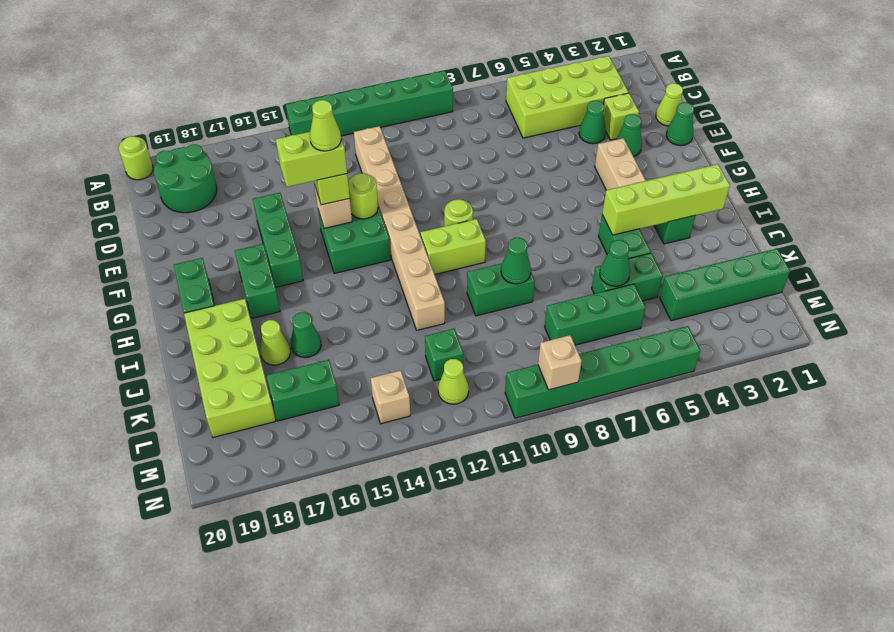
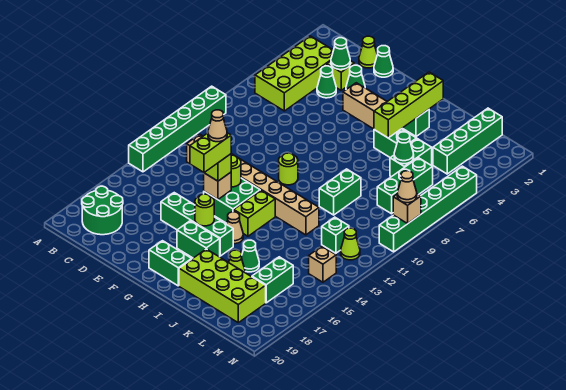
lime 1x1 round brick [119,136,153,180] -> lime 1x1 round brick moved to [195,194,214,226]
green 1x3 brick [253,193,303,287] -> green 1x4 brick [161,193,233,256]
lime 1x1 cone [310,100,341,151] -> tan 1x1 cone [208,110,227,142]
lime 1x2 brick [420,219,486,274] -> lime 1x2 brick moved to [234,190,275,236]
none -> tan 1x1 cone [227,212,243,244]
green 1x1 cone [501,238,531,284] -> green 1x1 cone moved to [331,38,350,70]
none -> tan 1x1 cone [397,171,417,203]

